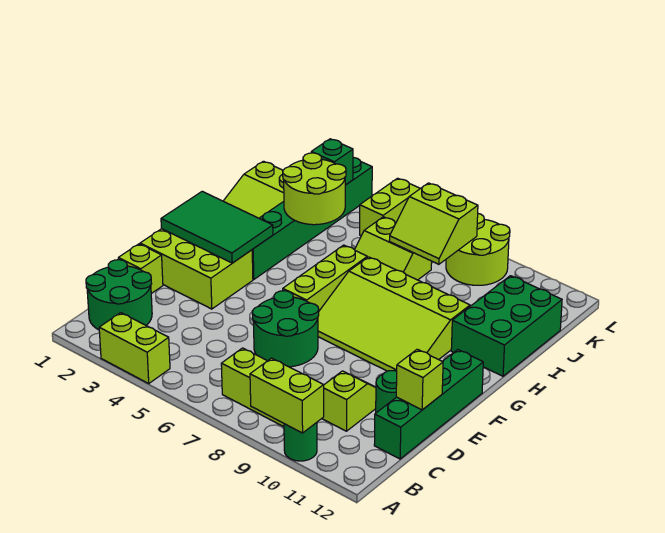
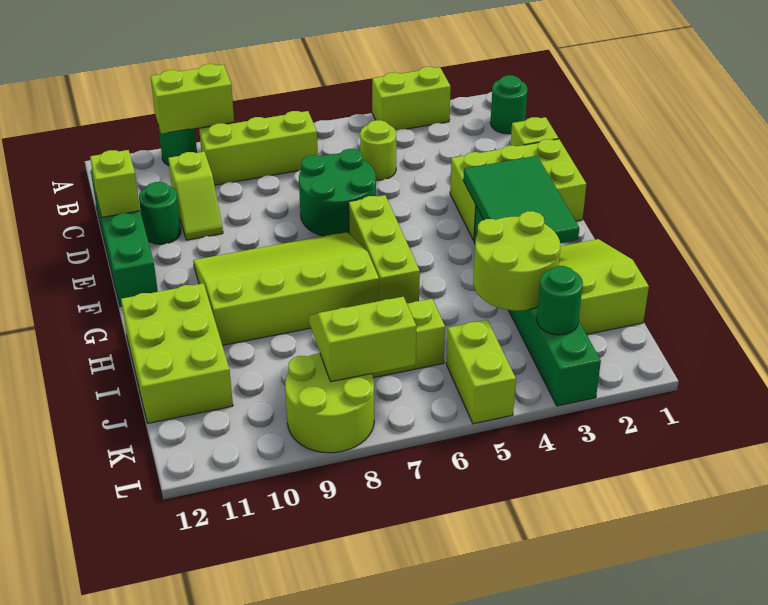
green 2x2 round brick [86,260,152,330] -> green 1x1 round brick [490,75,528,134]
none -> lime 1x1 round brick [360,120,396,180]
green 2x3 tile [161,191,273,263] -> green 2x3 tile turned to [463,156,579,243]
green 2x3 brick [451,276,562,376] -> lime 2x3 brick [121,283,233,423]
green 1x1 brick [311,139,353,185] -> green 1x1 round brick [537,266,583,335]

